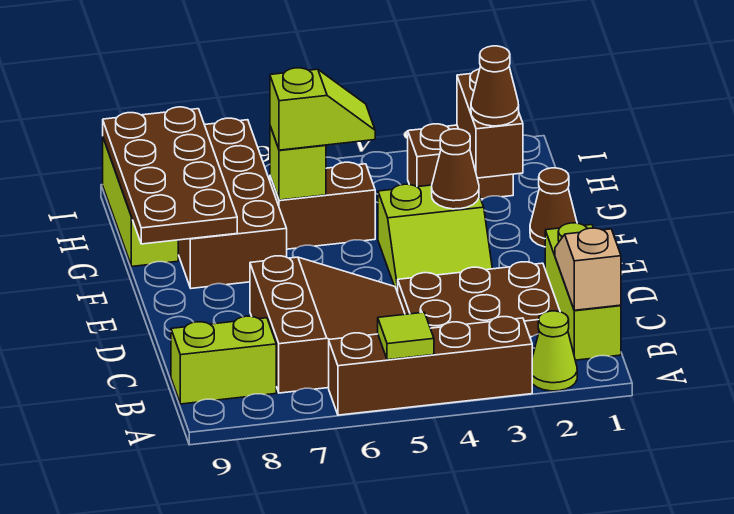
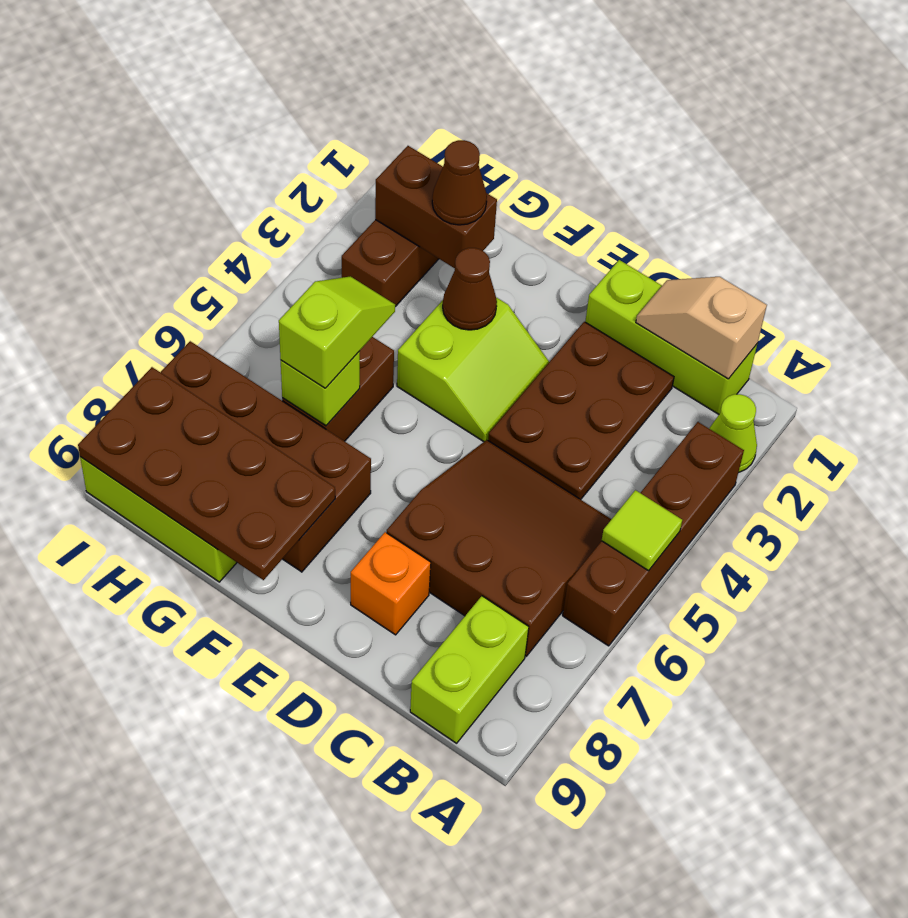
none -> orange 1x1 brick [351,532,431,635]
brown 1x1 cone [530,168,577,247] -> none

